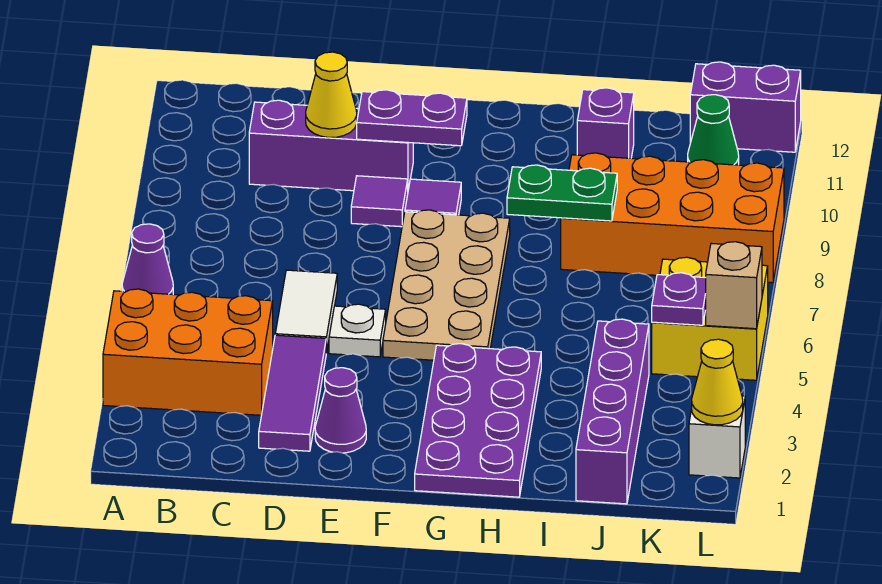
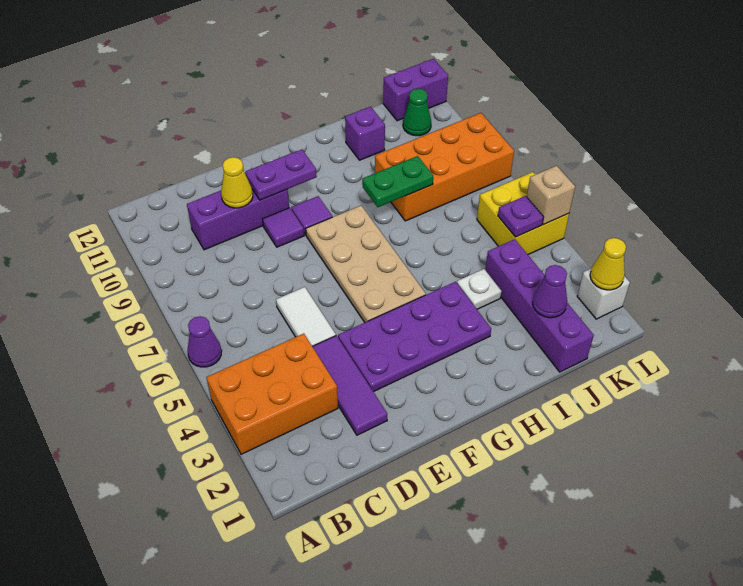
purple 1x1 cone [315,368,366,453] -> purple 1x1 cone moved to [533,265,567,318]
white 1x1 plate [329,304,386,357] -> white 1x1 plate moved to [457,269,501,309]
purple 2x4 plate [415,344,541,497] -> purple 2x4 plate turned to [338,282,491,392]

